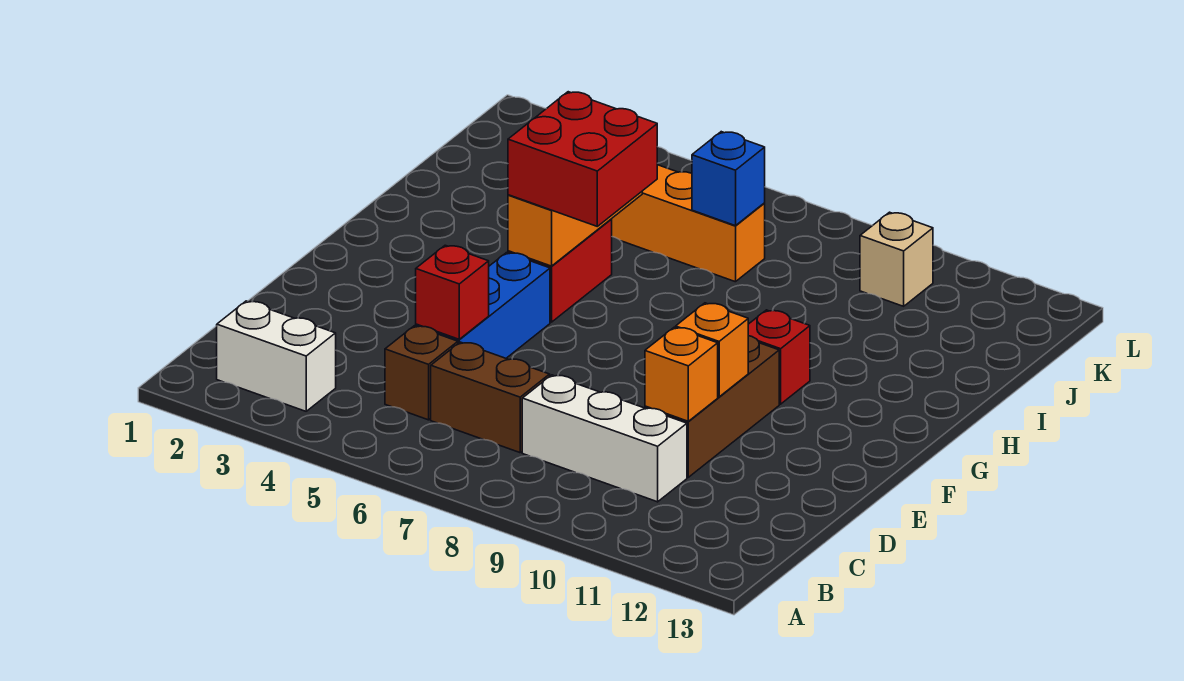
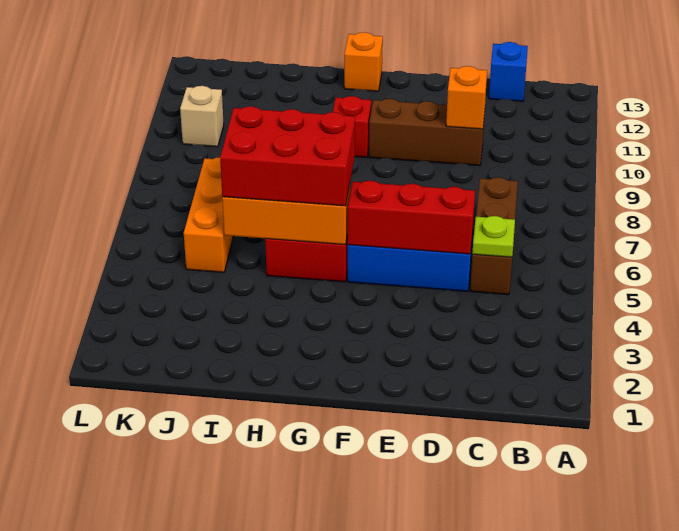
white 1x2 brick [217,301,336,411] -> none
none -> lime 1x1 plate [472,216,515,257]
white 1x3 brick [522,375,687,502] -> none
red 1x1 brick [416,245,489,339] -> red 1x3 brick [348,181,475,254]
orange 1x1 brick [676,303,748,397] -> orange 1x1 brick moved to [344,32,383,91]
red 2x2 brick [508,92,657,226] -> red 2x3 brick [220,106,355,206]
blue 1x1 brick [692,132,765,226] -> blue 1x1 brick moved to [489,42,528,101]

